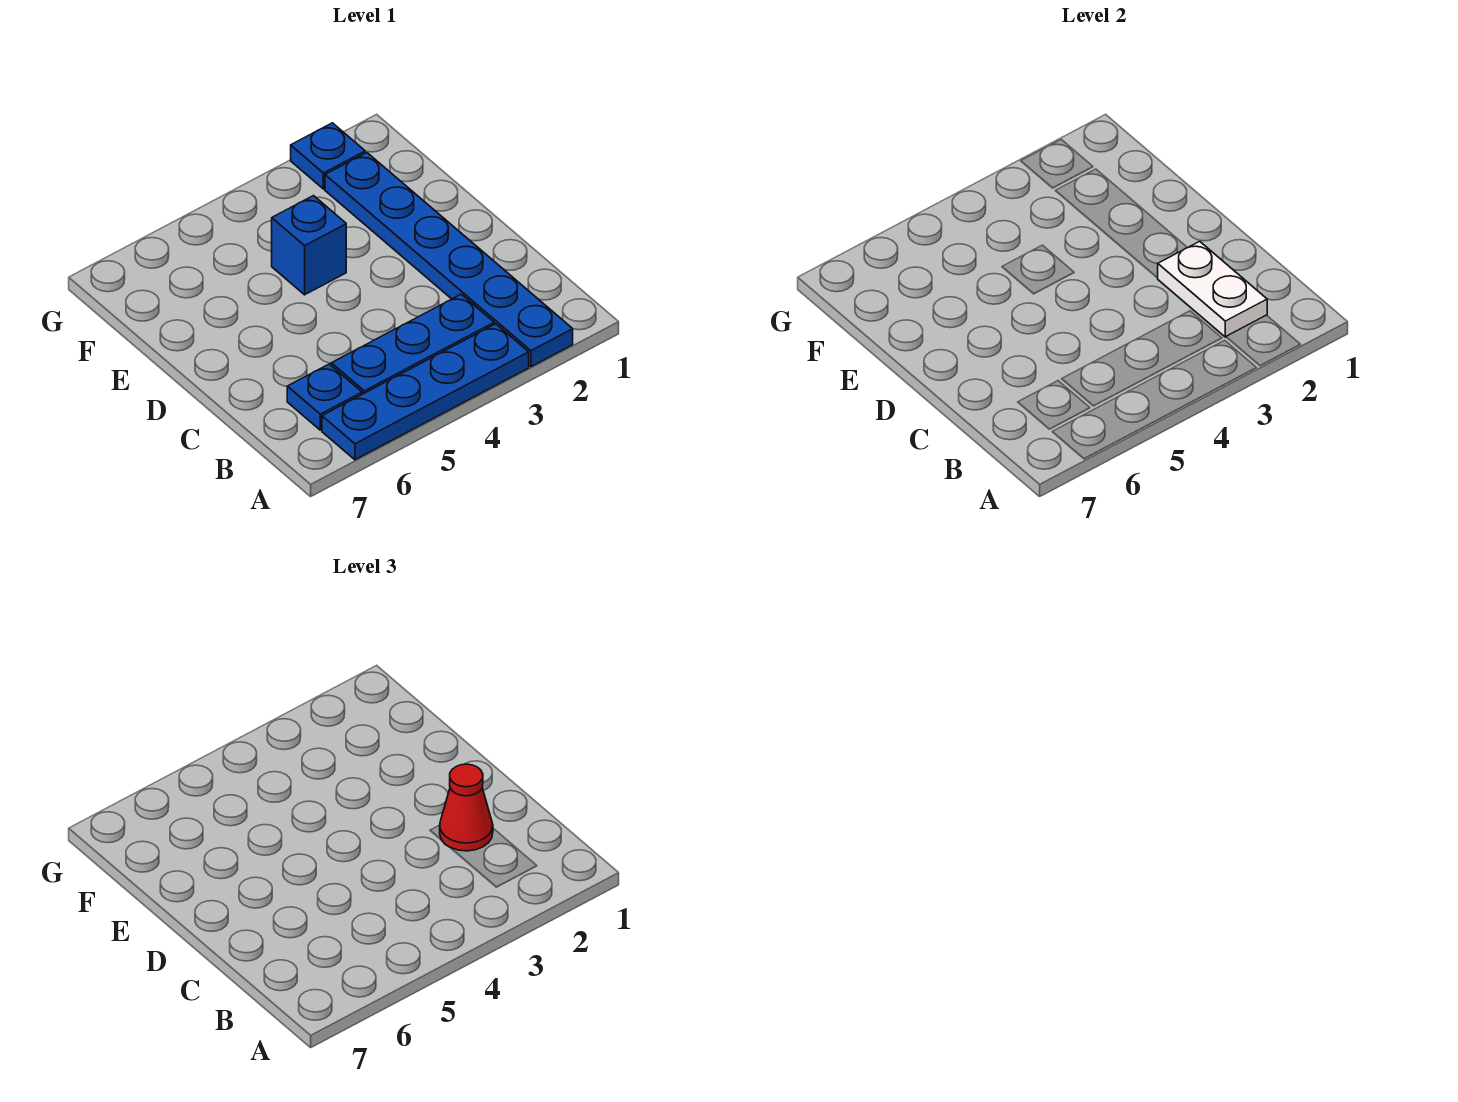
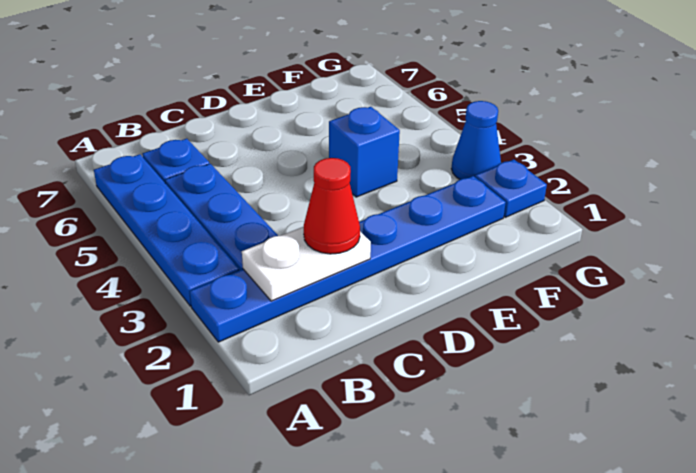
none -> blue 1x1 cone [451,101,501,179]

